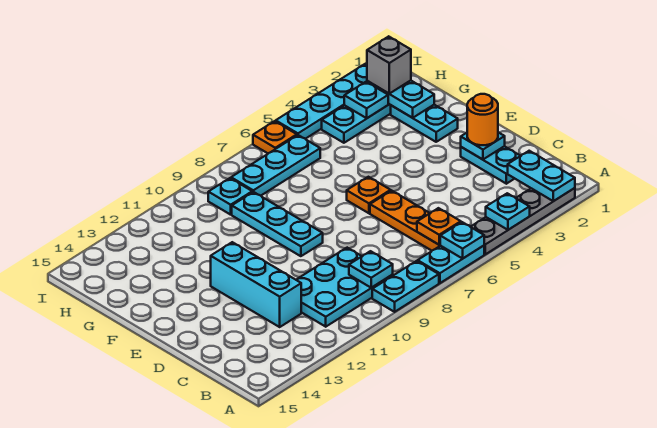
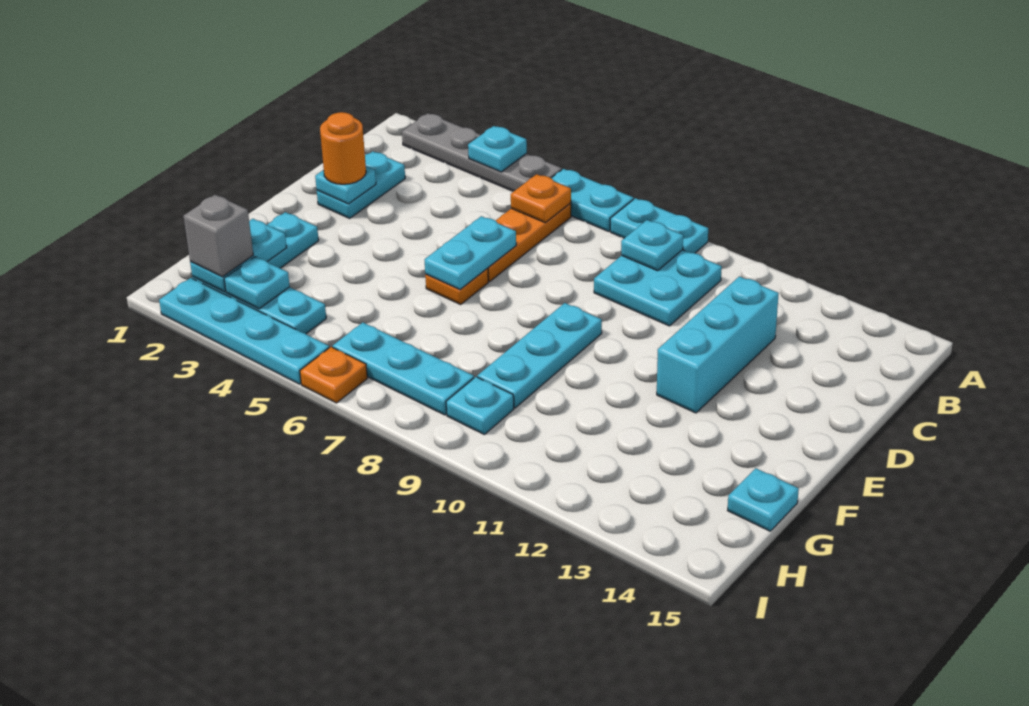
cyan 1x2 plate [508,151,575,201] -> cyan 1x2 plate moved to [424,216,516,290]
cyan 1x1 plate [440,222,484,258] -> cyan 1x1 plate moved to [728,468,799,531]
cyan 2x3 plate [296,248,393,327] -> cyan 2x2 plate [594,250,722,326]

